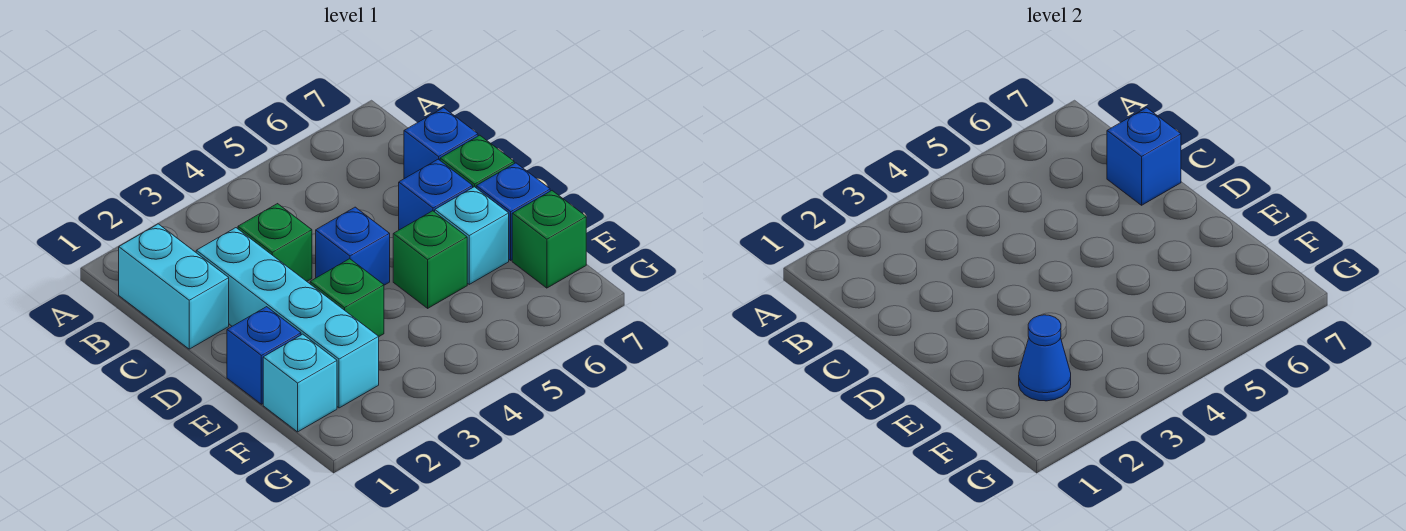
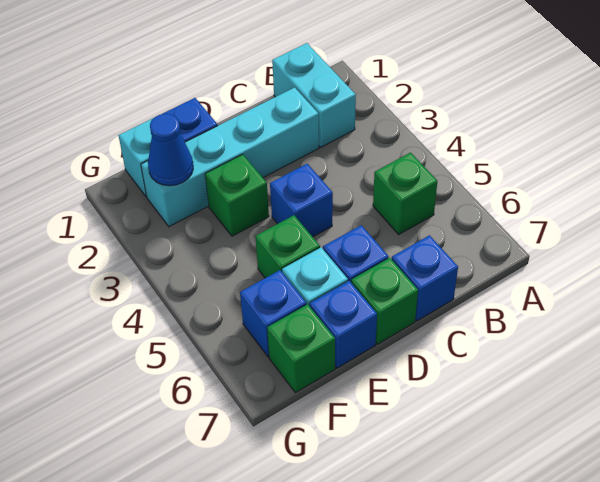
cyan 1x2 brick [119,224,229,349] -> cyan 1x2 brick turned to [272,43,356,147]
green 1x1 brick [238,204,312,281] -> green 1x1 brick moved to [373,153,437,234]
blue 1x1 brick [1107,108,1181,205] -> blue 1x1 brick moved to [240,270,306,357]

